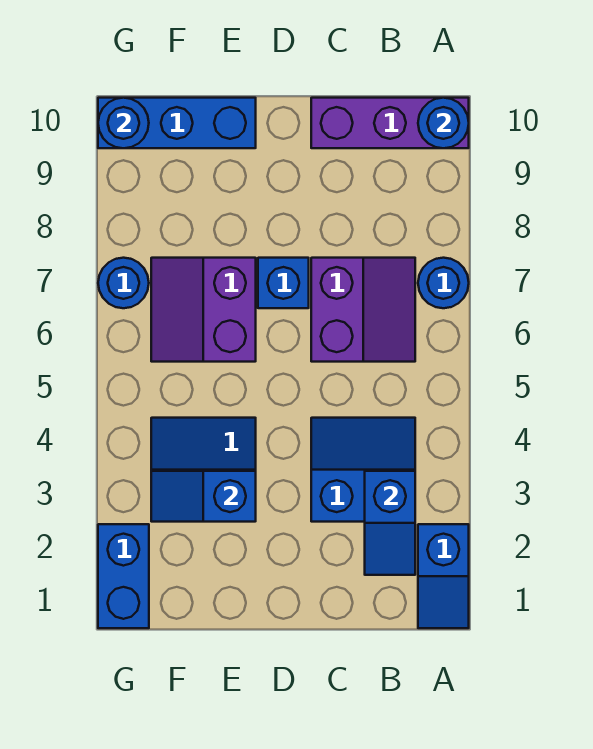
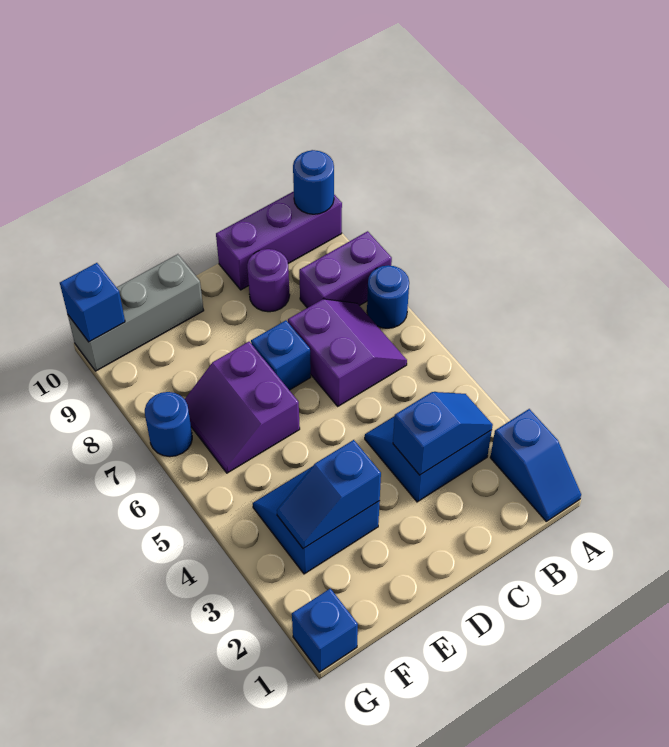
none -> purple 1x2 brick [299,231,392,308]
blue 1x2 slope [365,471,415,575] -> blue 1x2 slope turned to [393,392,493,475]
none -> purple 1x1 round brick [247,249,290,312]
blue 1x3 brick [98,98,256,148] -> grey 1x3 brick [68,254,204,371]
blue 1x2 brick [98,524,149,628] -> blue 1x1 brick [292,588,358,672]
blue 1x1 round brick [98,98,149,148] -> blue 1x1 brick [60,263,125,342]

